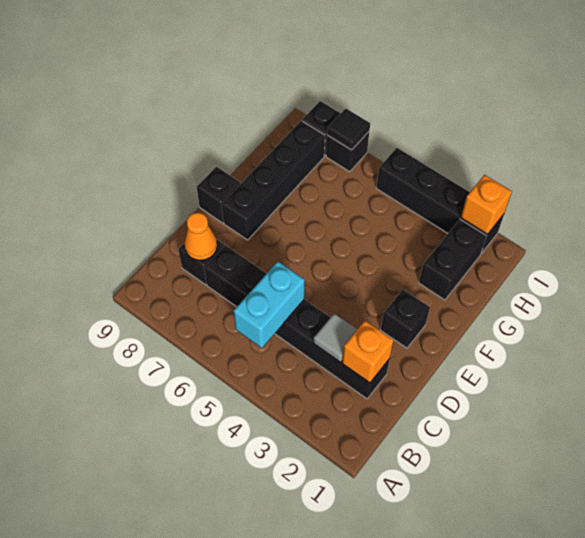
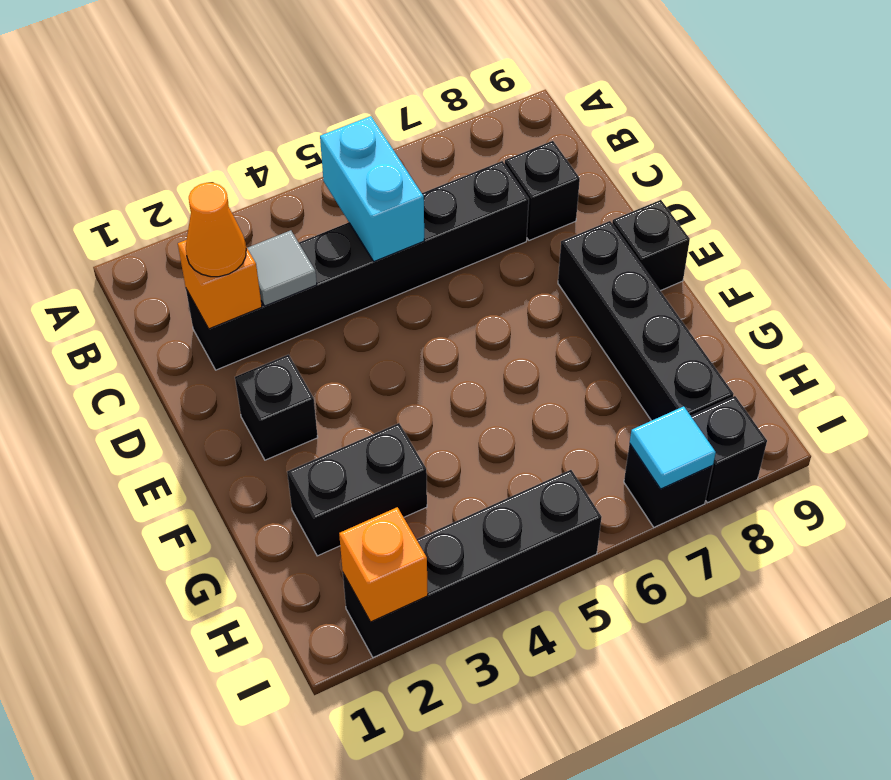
orange 1x1 cone [184,213,217,260] -> orange 1x1 cone moved to [186,183,246,277]
black 1x2 brick [419,219,486,300] -> black 1x2 brick turned to [287,423,427,556]
black 1x1 tile [327,109,370,150] -> cyan 1x1 tile [630,406,716,489]

